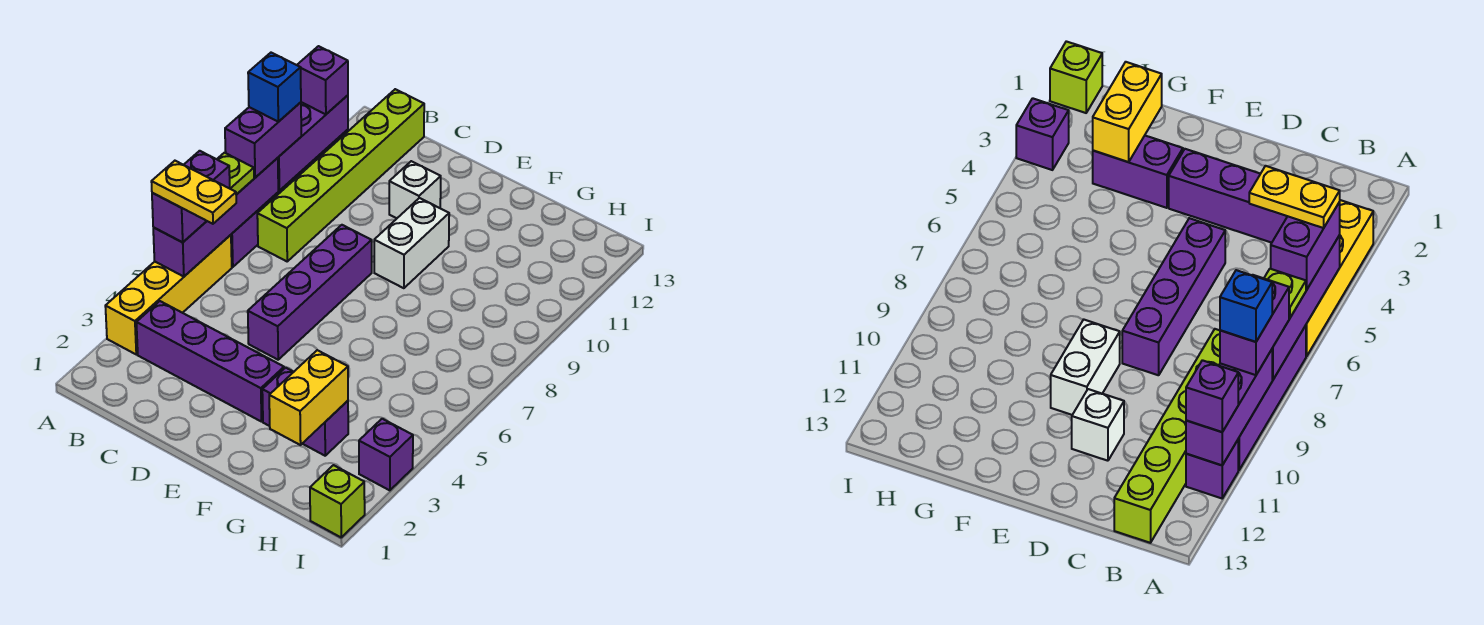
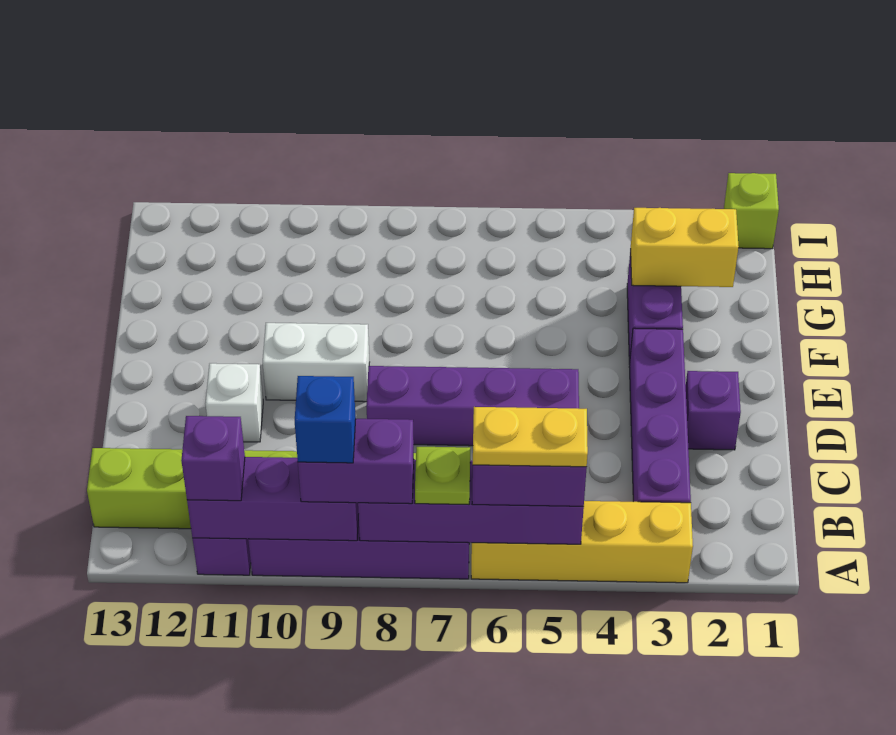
yellow 1x2 plate [151,161,236,224] -> yellow 1x2 plate turned to [473,407,588,467]
purple 1x1 brick [359,419,413,490] -> purple 1x1 brick moved to [686,371,741,450]

